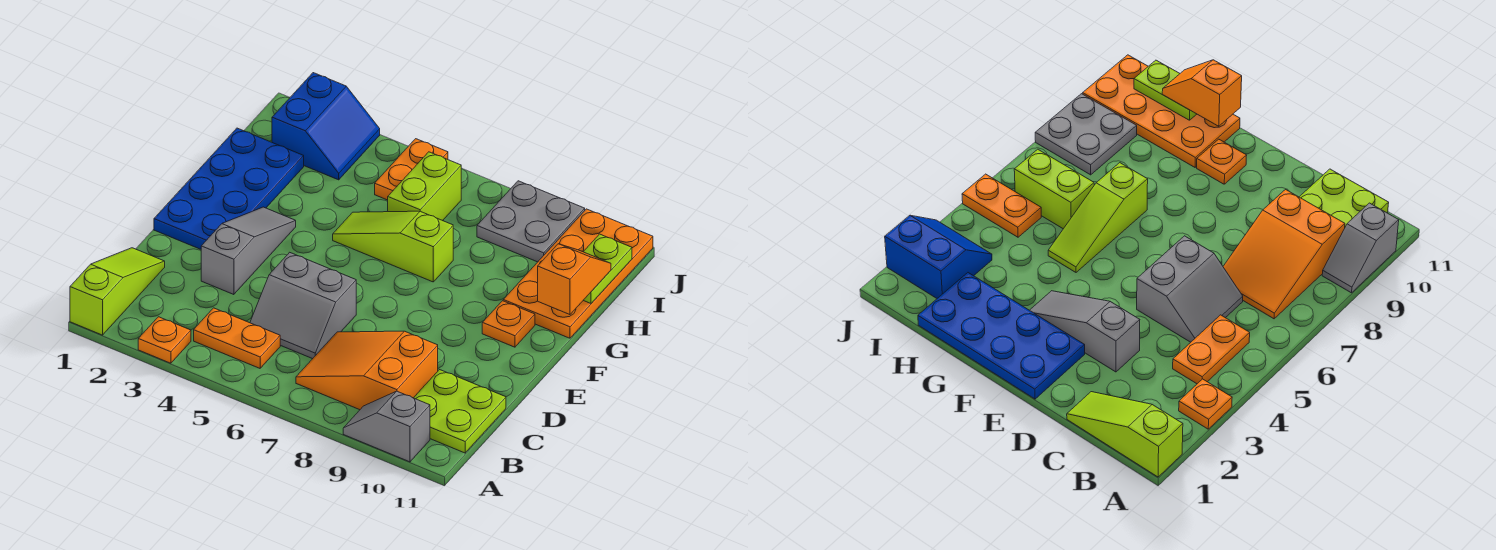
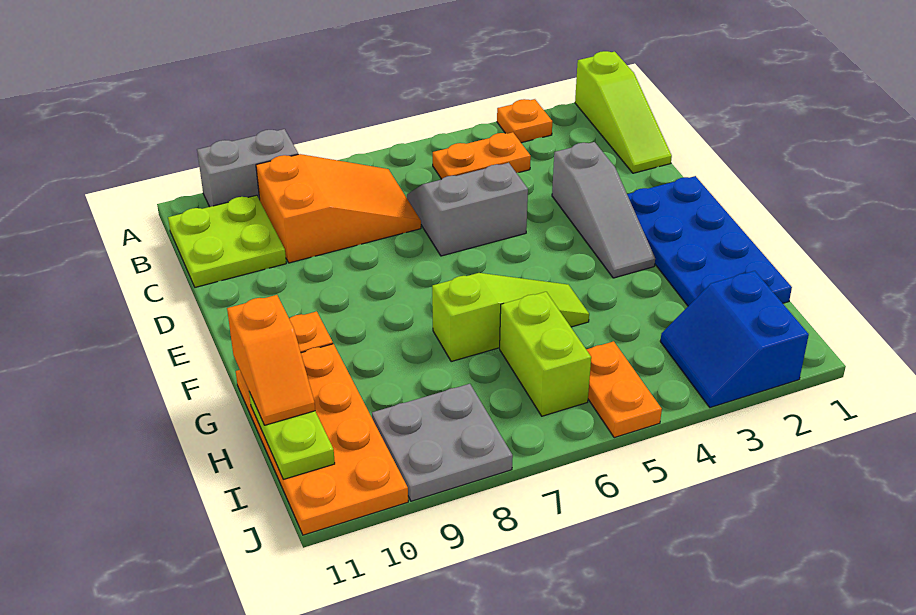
grey 1x2 slope [343,391,430,462] -> grey 1x2 brick [197,129,298,207]

